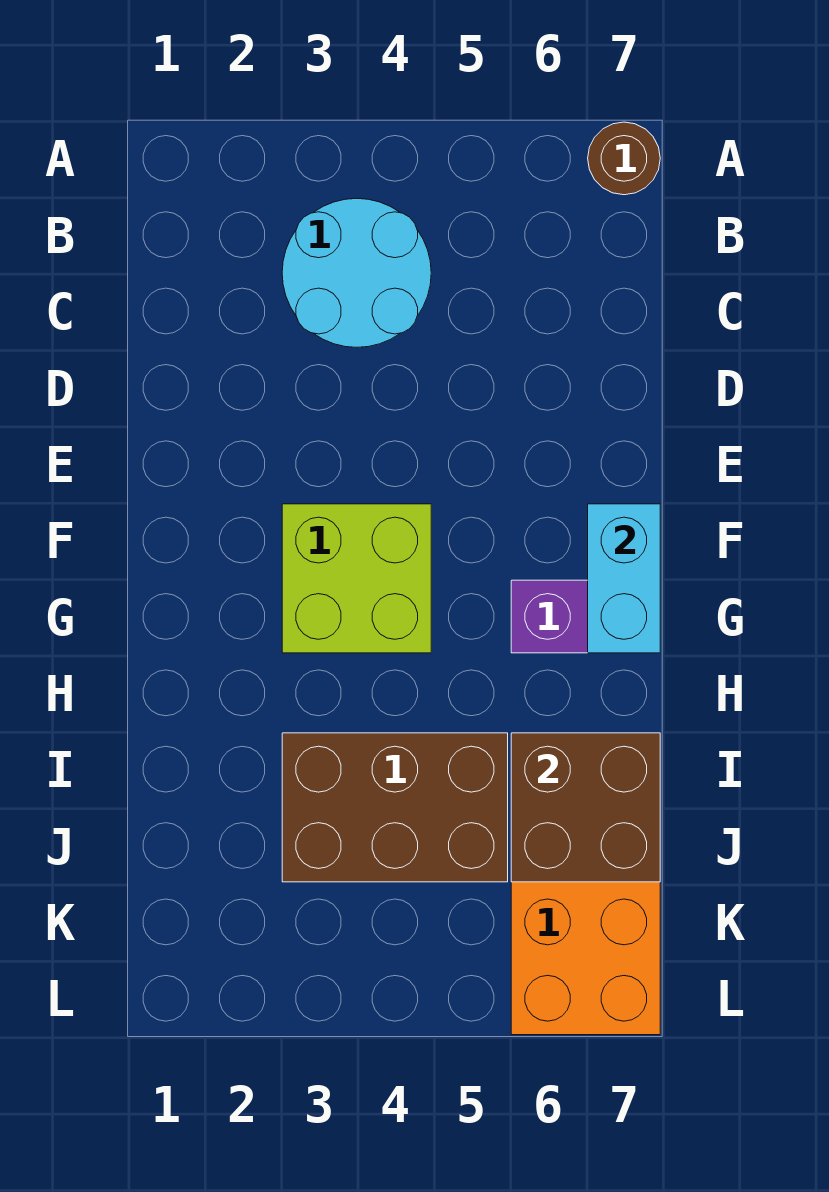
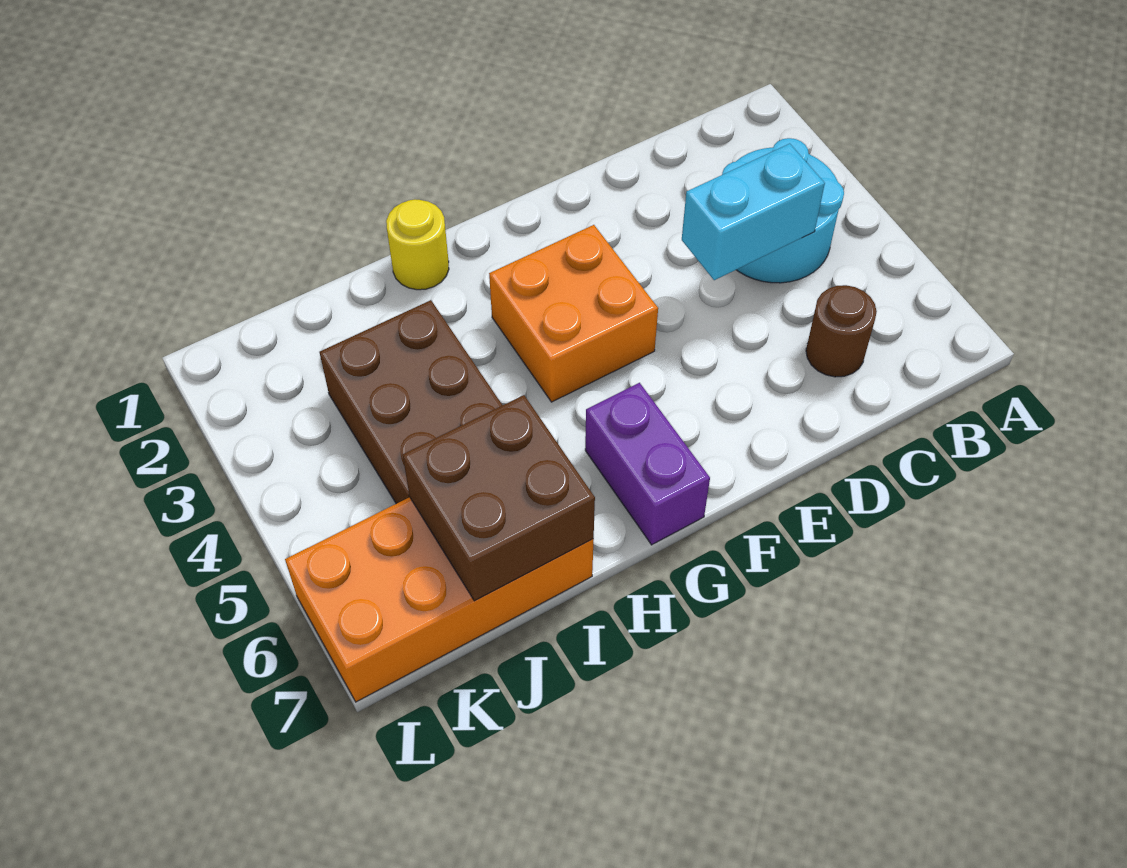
brown 1x1 round brick [588,122,660,195] -> brown 1x1 round brick moved to [806,285,877,377]
lime 2x2 brick [282,504,431,653] -> orange 2x2 brick [489,225,658,402]
cyan 1x2 brick [588,504,660,653] -> cyan 1x2 brick moved to [682,144,825,280]
none -> yellow 1x1 round brick [386,199,449,290]

